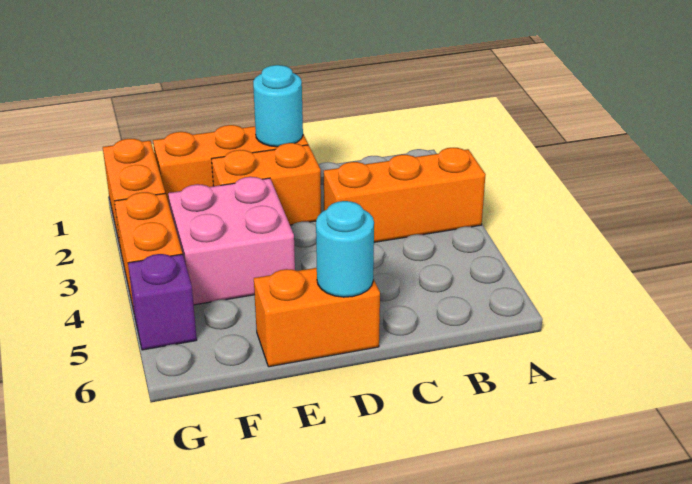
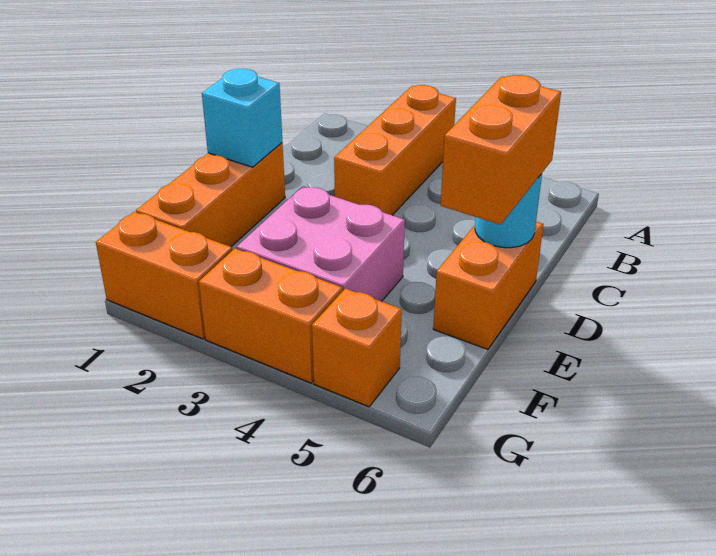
cyan 1x1 round brick [253,65,303,147] -> cyan 1x1 brick [202,69,282,167]
orange 1x2 brick [212,143,321,225] -> orange 1x2 brick moved to [441,75,561,225]
purple 1x1 brick [128,254,197,350] -> orange 1x1 brick [312,289,402,407]

